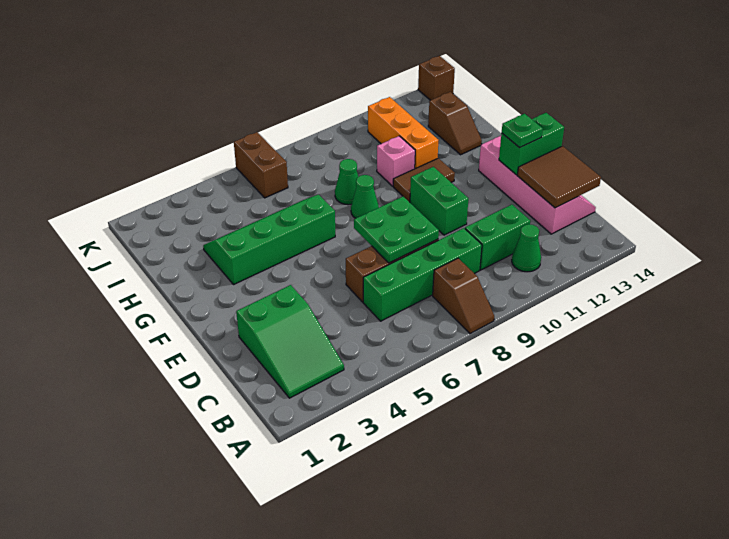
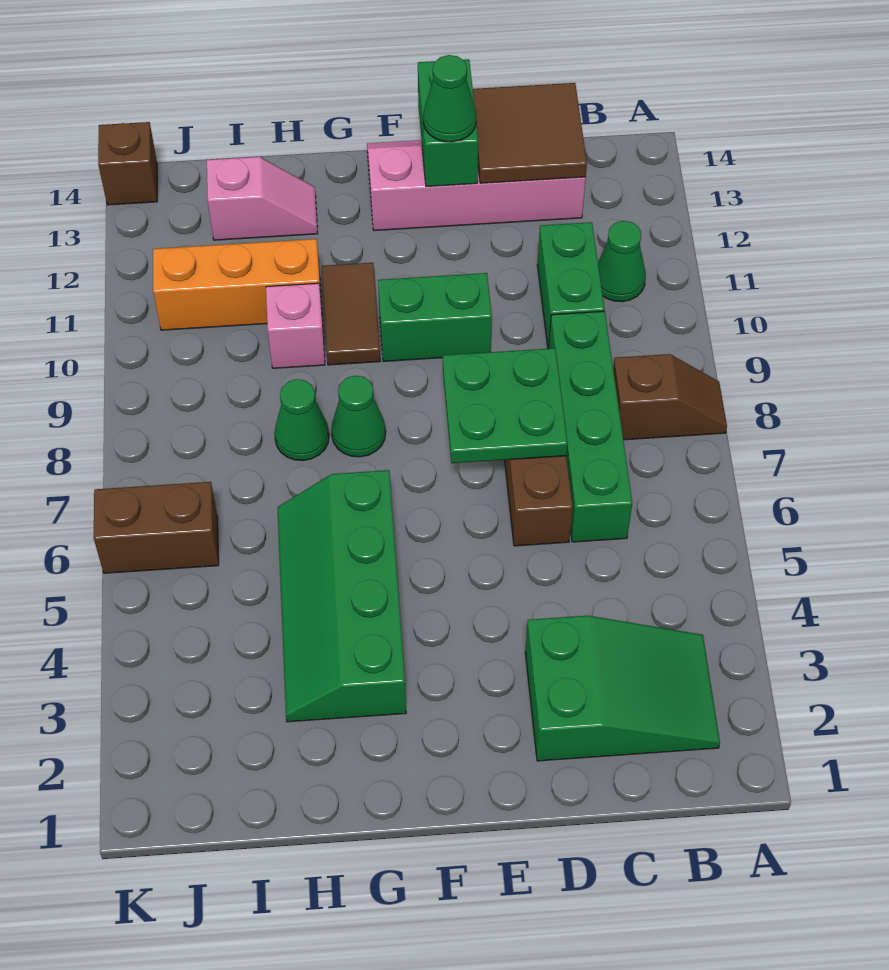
green 1x1 plate [502,114,543,148] -> green 1x1 cone [423,55,476,142]
brown 1x2 slope [428,92,482,155] -> pink 1x2 slope [207,157,318,240]

